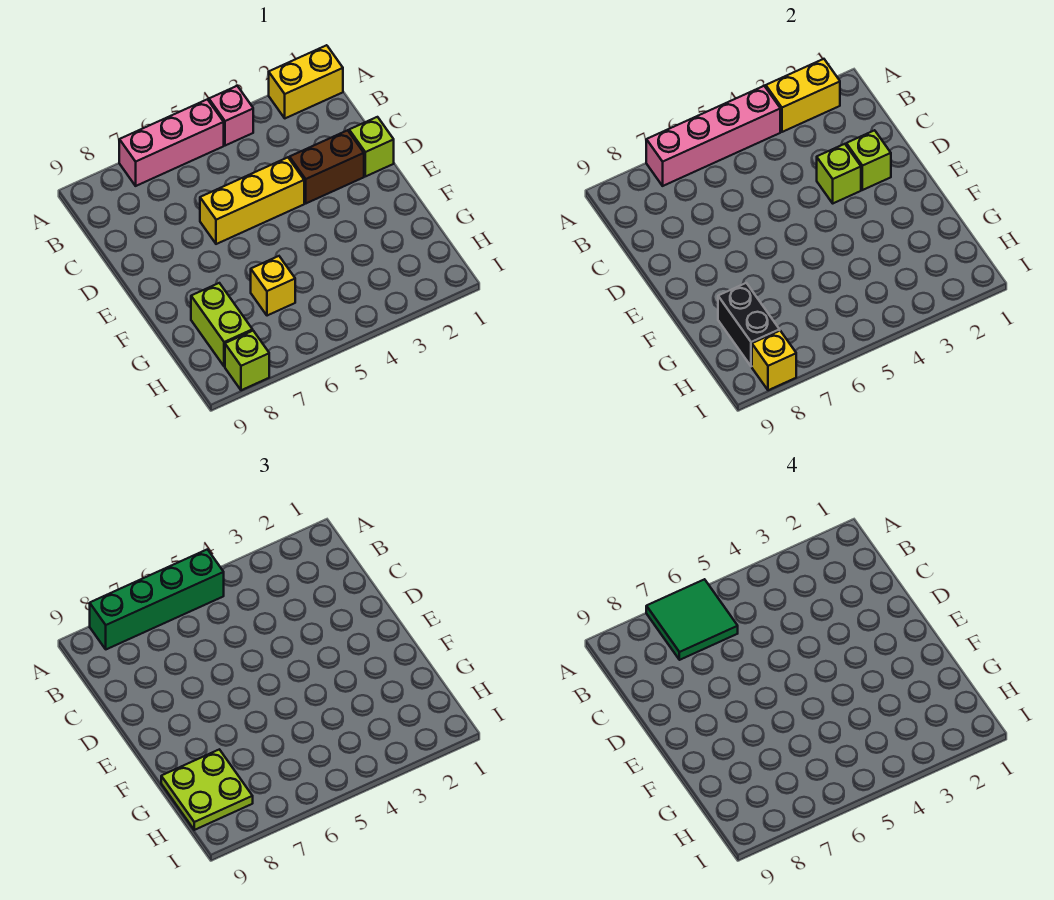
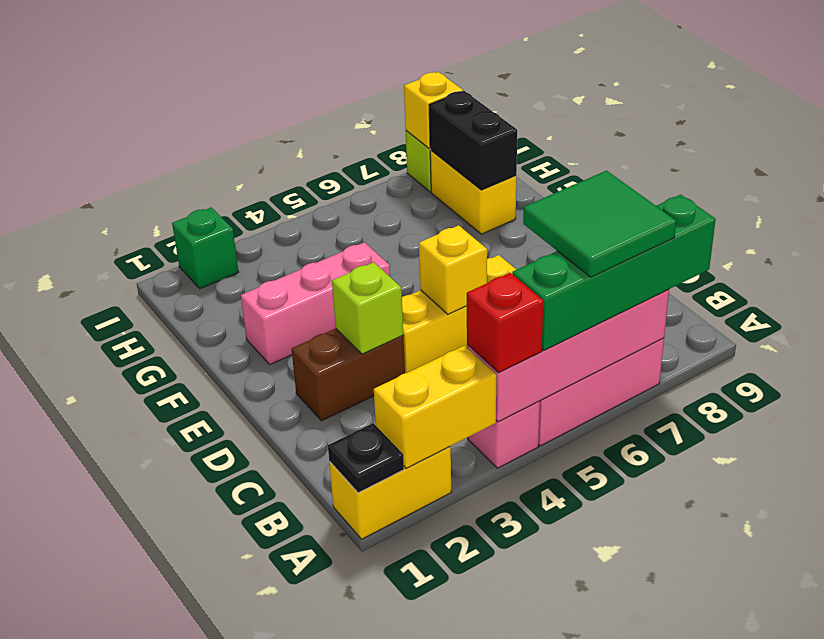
none -> black 1x1 plate [328,423,404,493]
none -> red 1x1 brick [467,273,543,372]
lime 1x1 brick [349,117,394,176] -> none
lime 1x1 brick [846,130,891,190] -> none
none -> pink 1x3 brick [241,242,390,364]
yellow 1x1 brick [251,256,295,316] -> yellow 1x1 brick moved to [419,225,487,314]
lime 1x2 brick [191,283,253,366] -> yellow 1x2 brick [430,150,516,234]
lime 2x2 plate [161,749,253,830] -> none
none -> green 1x1 brick [172,207,238,289]

